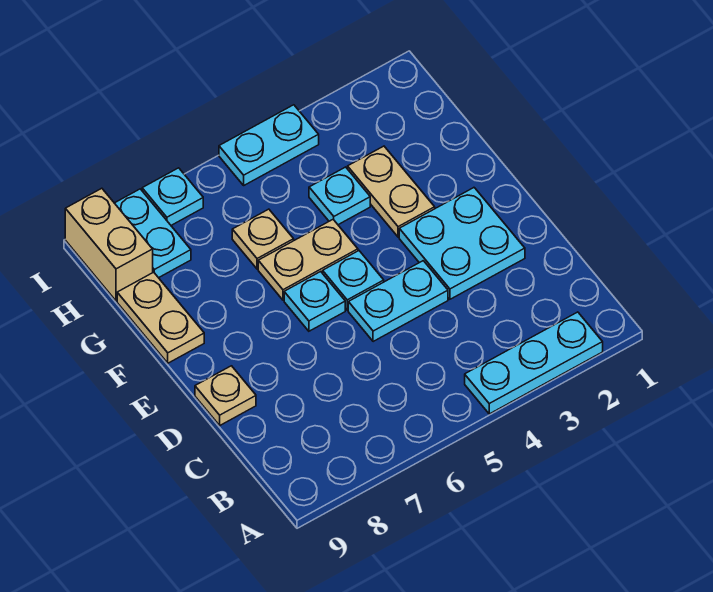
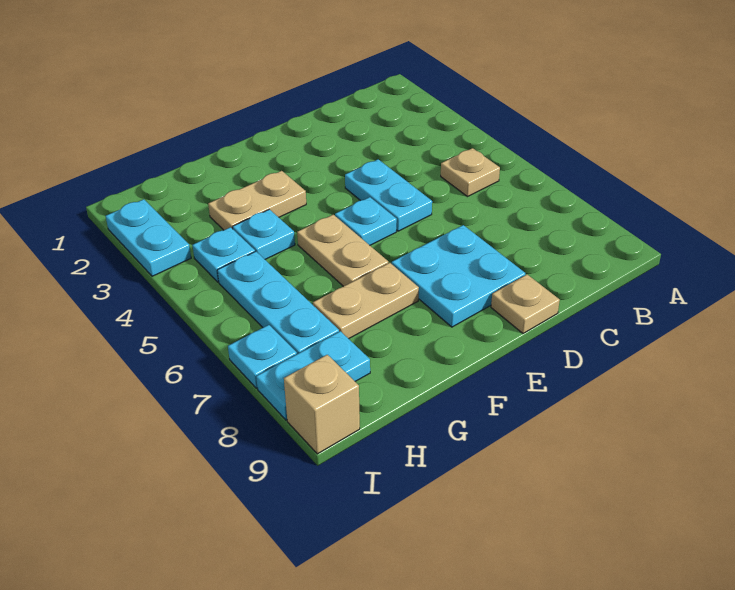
cyan 1x3 plate [465,312,603,414] -> cyan 1x3 plate moved to [217,252,339,354]
cyan 2x2 plate [399,188,525,299] -> cyan 2x2 plate moved to [392,225,525,327]
cyan 1x1 plate [284,272,345,331] -> cyan 1x1 plate moved to [192,227,255,282]
tan 1x2 plate [117,272,204,363] -> tan 1x2 plate moved to [313,263,419,339]
tan 1x1 plate [232,209,294,269] -> tan 1x1 plate moved to [441,148,500,197]
tan 1x2 brick [65,188,153,301] -> tan 1x1 brick [284,355,360,454]
cyan 1x2 plate [219,105,319,185] -> cyan 1x2 plate moved to [106,199,191,276]

